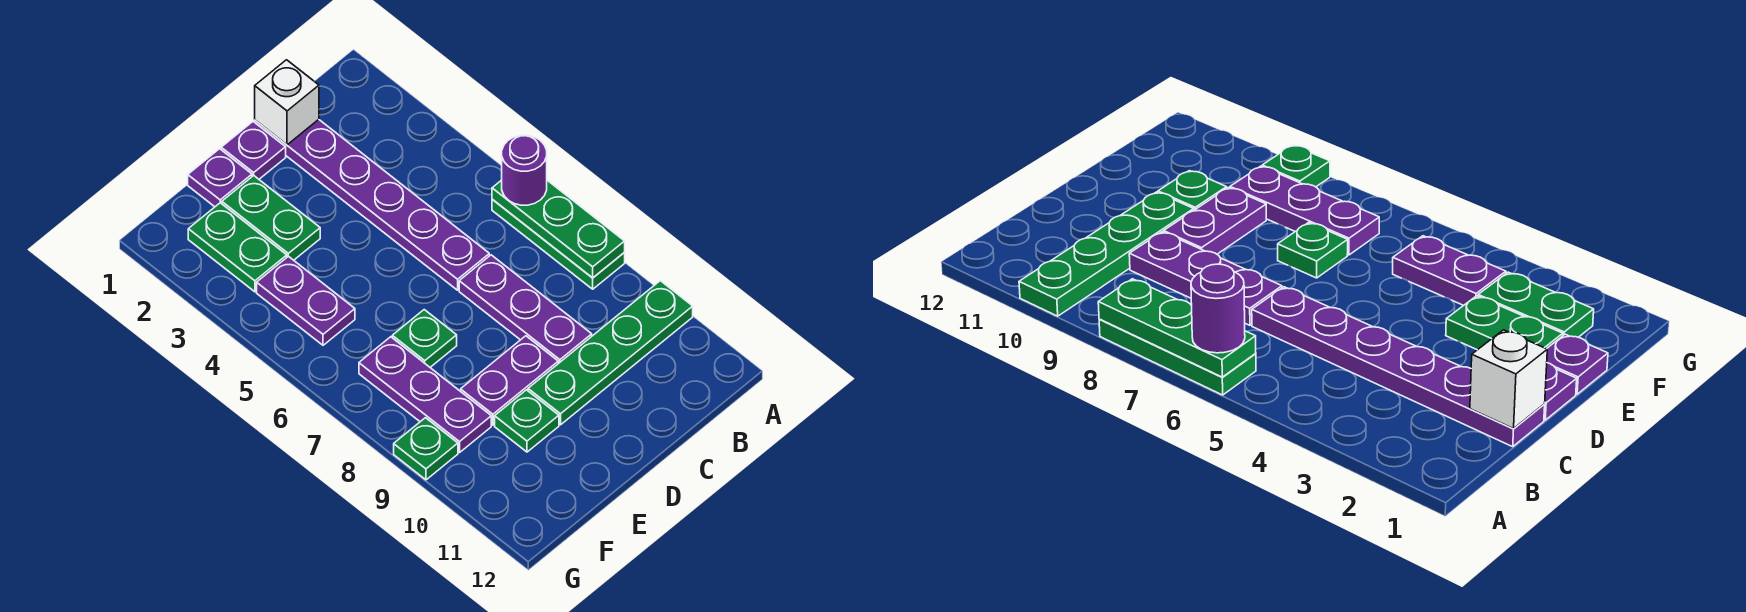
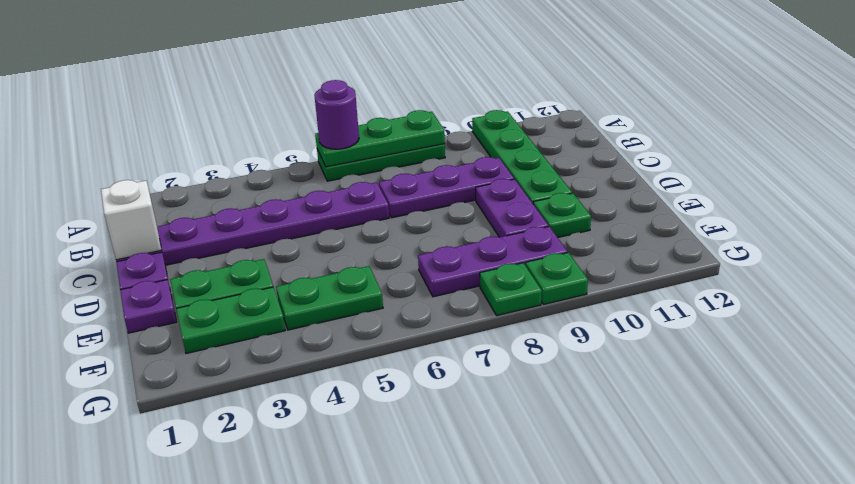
green 1x1 plate [392,310,457,367] -> green 1x1 plate moved to [480,263,542,316]
purple 1x2 plate [257,256,355,345] -> green 1x2 plate [276,266,383,330]

